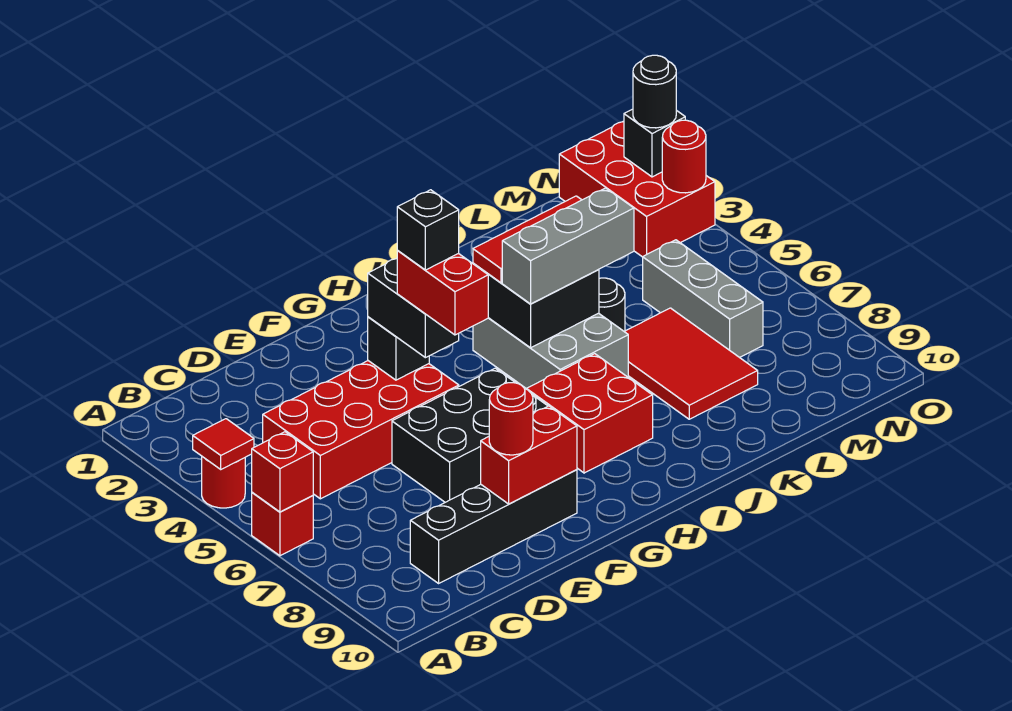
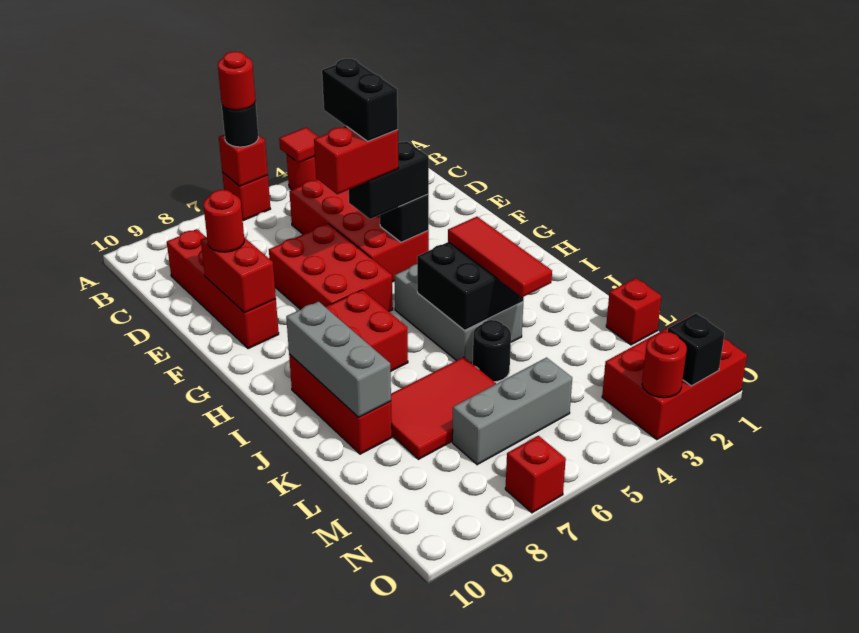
none -> red 1x1 round brick [218,51,255,110]
black 1x4 brick [410,470,577,583] -> red 1x4 brick [167,229,279,349]
black 2x3 brick [392,368,548,502] -> red 2x3 brick [269,224,393,311]
black 1x1 brick [397,190,459,270] -> black 1x2 brick [322,59,398,141]
grey 2x3 brick [473,313,628,389] -> grey 2x3 brick turned to [395,264,523,363]
grey 1x3 brick [502,188,634,304] -> grey 1x3 brick moved to [286,302,391,417]
none -> red 1x3 brick [289,354,392,454]
none -> red 1x1 brick [606,278,661,345]
black 1x1 round brick [633,55,676,128] -> black 1x1 round brick moved to [222,102,259,147]
none -> red 1x1 brick [505,436,566,513]

